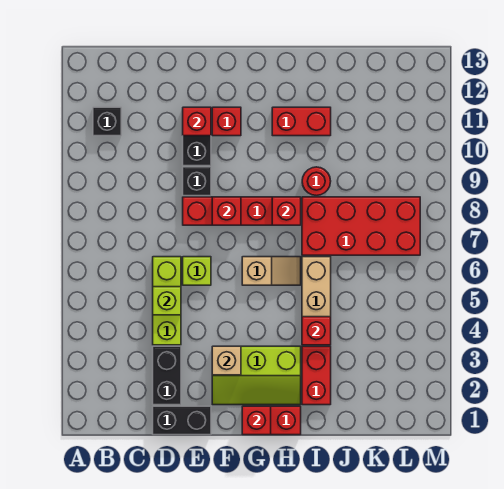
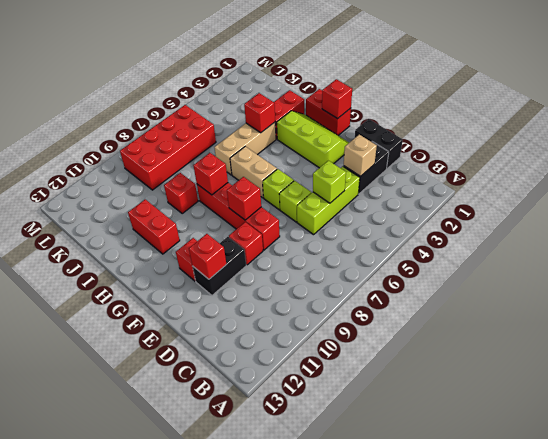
black 1x1 brick [93,107,121,136] -> none
black 1x1 brick [183,167,211,196] -> red 1x1 brick [229,222,263,265]
tan 1x1 brick [212,346,241,375] -> tan 1x1 brick moved to [344,135,377,176]
none -> lime 1x1 brick [263,169,294,210]
tan 1x2 slope [242,257,301,285] -> tan 1x2 brick [230,146,277,198]
red 2x4 brick [302,197,420,255] -> red 2x4 brick turned to [120,105,216,190]
red 1x1 round brick [302,167,331,196] -> red 1x1 brick [164,173,198,213]

